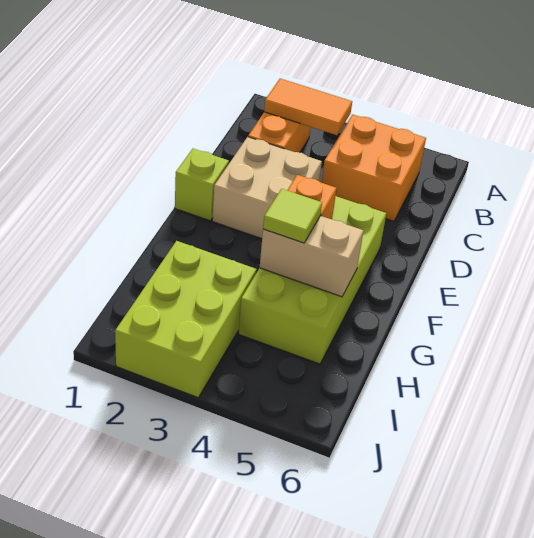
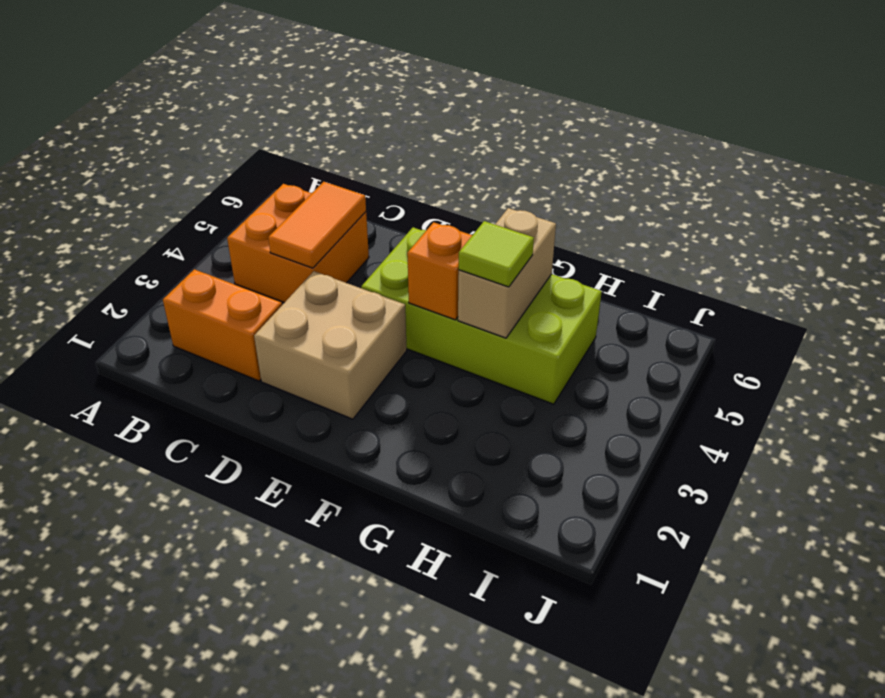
orange 1x2 tile [264,79,352,135] -> orange 1x2 tile moved to [268,182,366,268]
lime 1x1 brick [175,149,229,221] -> none
lime 2x3 brick [115,241,257,398] -> none

